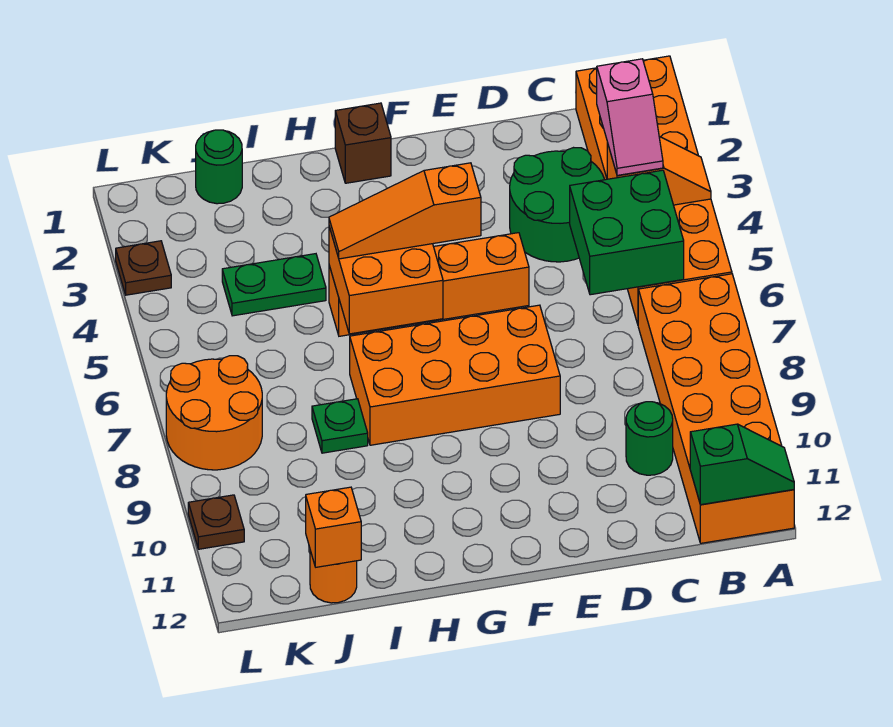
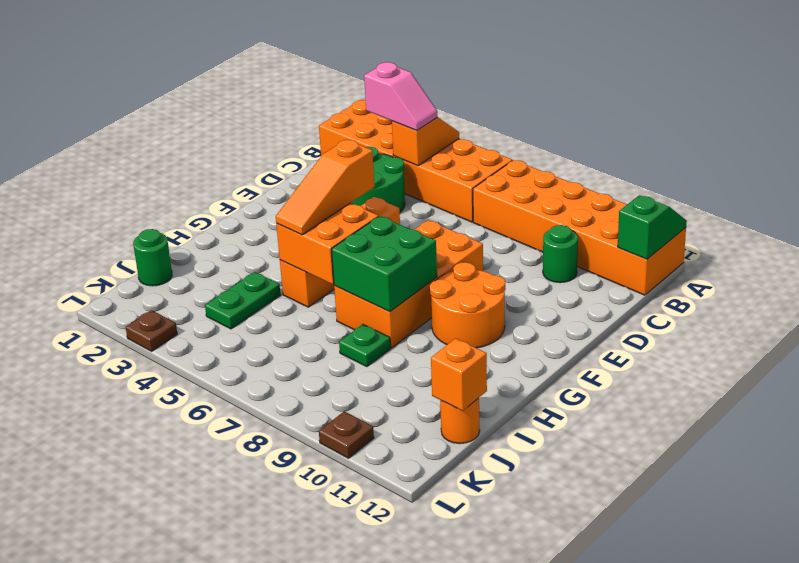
green 2x2 brick [570,170,684,295] -> green 2x2 brick moved to [332,216,437,312]
brown 1x1 brick [335,103,391,183] -> none
orange 2x2 round brick [166,356,262,470] -> orange 2x2 round brick moved to [430,262,505,348]

